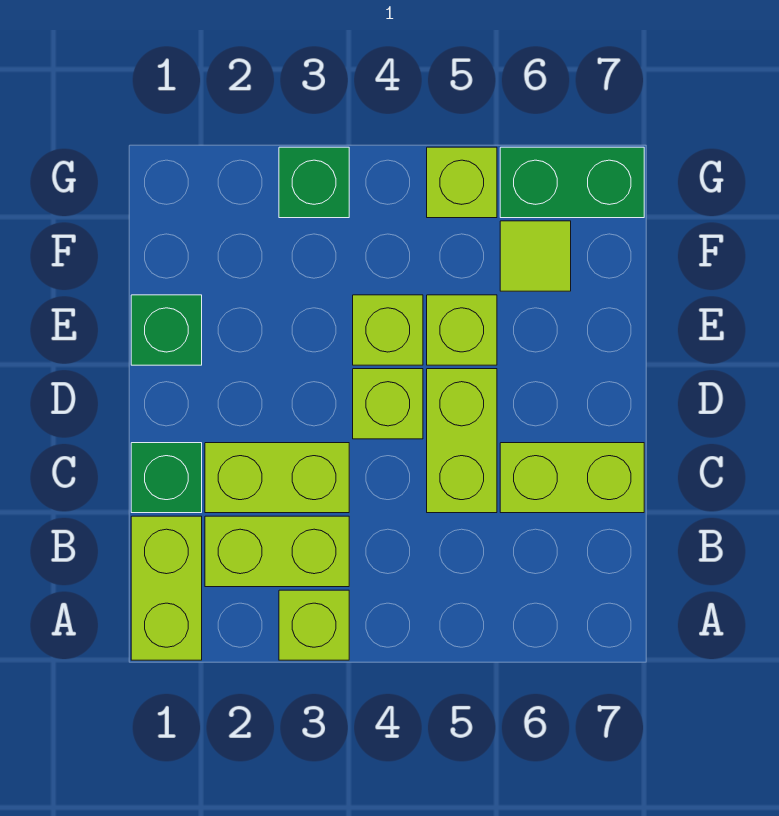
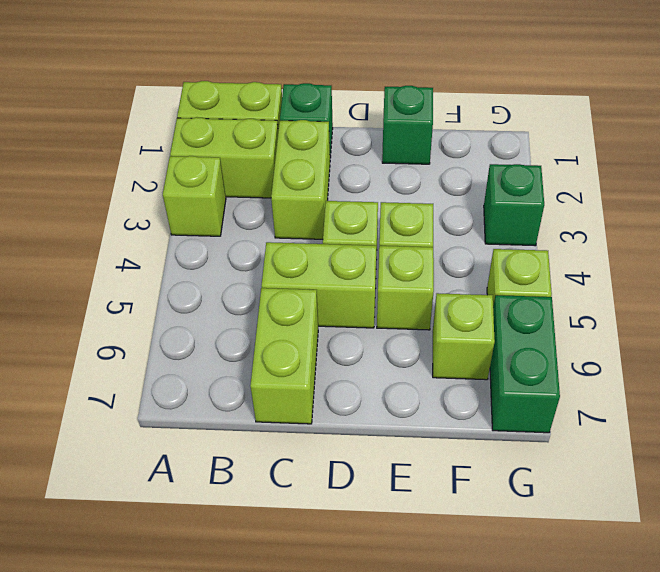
lime 1x2 brick [205,516,349,587] -> lime 1x2 brick turned to [170,117,278,198]
lime 1x1 tile [500,221,571,291] -> lime 1x1 brick [433,293,495,380]

